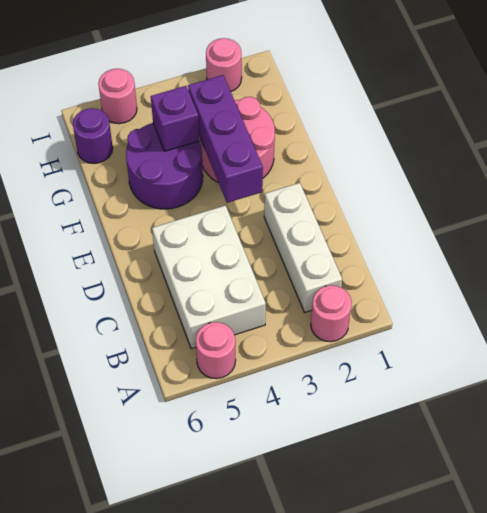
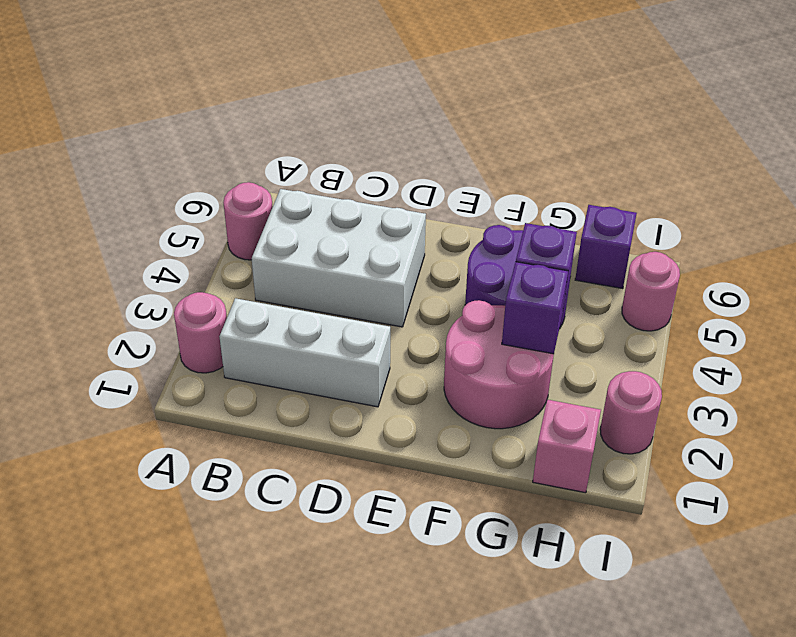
purple 1x3 brick [188,75,263,203] -> purple 1x1 brick [502,262,568,354]
none -> pink 1x1 brick [533,400,601,493]
purple 1x1 round brick [73,108,113,164] -> purple 1x1 brick [575,205,637,289]

